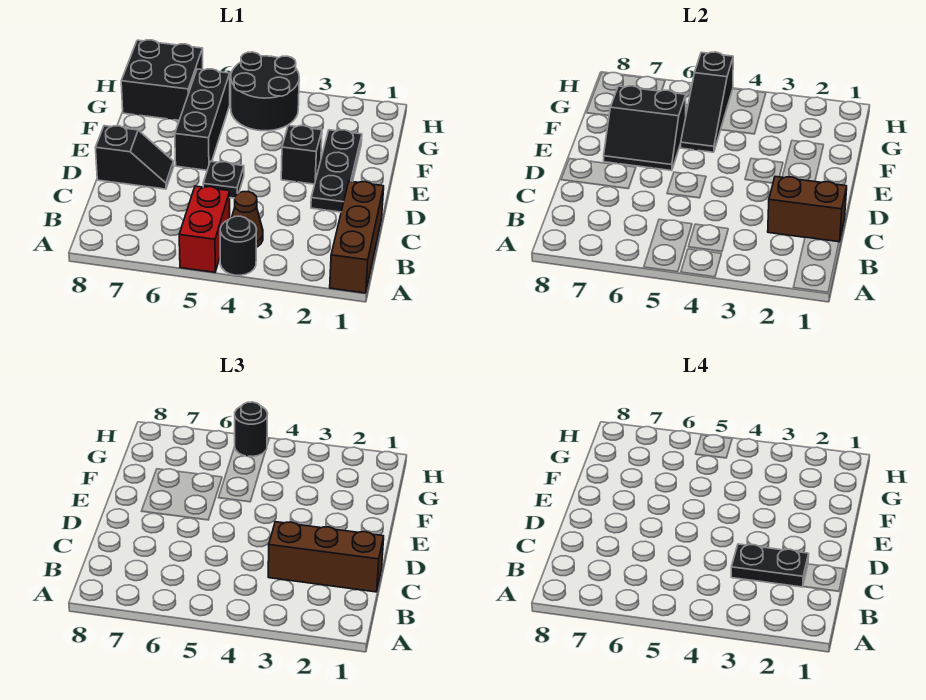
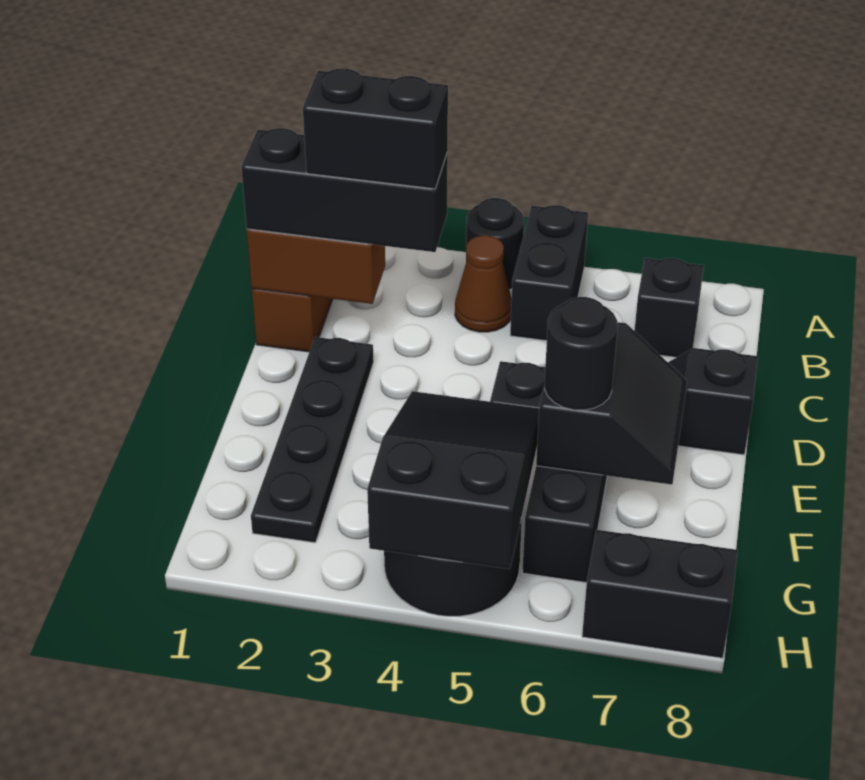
red 1x2 brick [179,186,230,272] -> black 1x2 brick [510,205,588,341]
brown 1x3 brick [268,522,384,592] -> black 1x3 brick [241,128,448,252]
black 1x2 plate [731,544,809,587] -> black 1x2 brick [303,69,448,189]
black 1x3 plate [311,130,362,212] -> black 1x4 plate [251,337,374,543]
black 1x1 brick [281,126,322,184] -> black 1x1 brick moved to [634,258,704,357]
black 2x2 slope [604,86,686,171] -> black 2x2 slope turned to [536,322,687,485]
black 1x3 slope [681,52,733,152] -> black 2x3 slope [367,391,539,569]
black 2x2 brick [121,40,203,120] -> black 1x2 brick [582,530,738,658]
black 1x1 round brick [235,402,268,456] -> black 1x1 round brick moved to [545,297,618,410]

